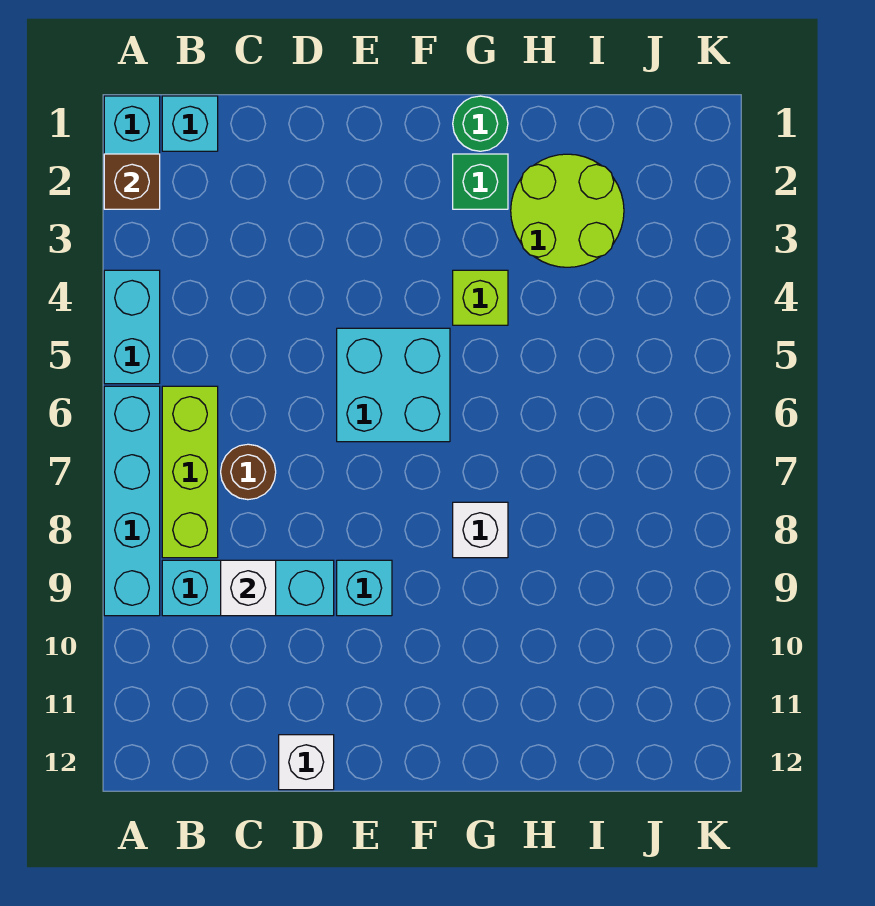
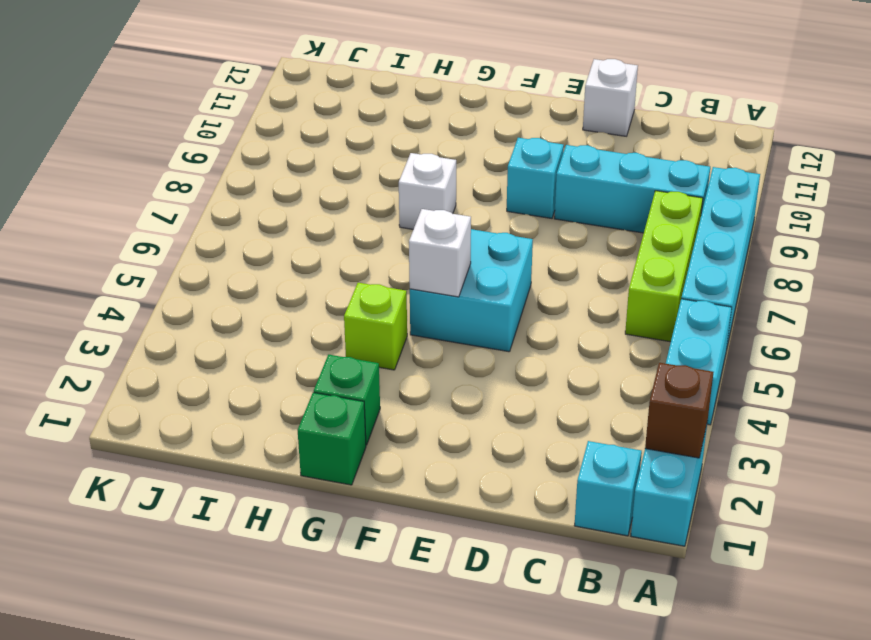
brown 1x1 round brick [221,444,276,500] -> none
white 1x1 brick [221,560,276,616] -> white 1x1 brick moved to [409,209,471,297]
green 1x1 round brick [453,96,508,151] -> green 1x1 brick [298,392,366,485]
lime 2x2 round brick [511,154,624,267] -> none

